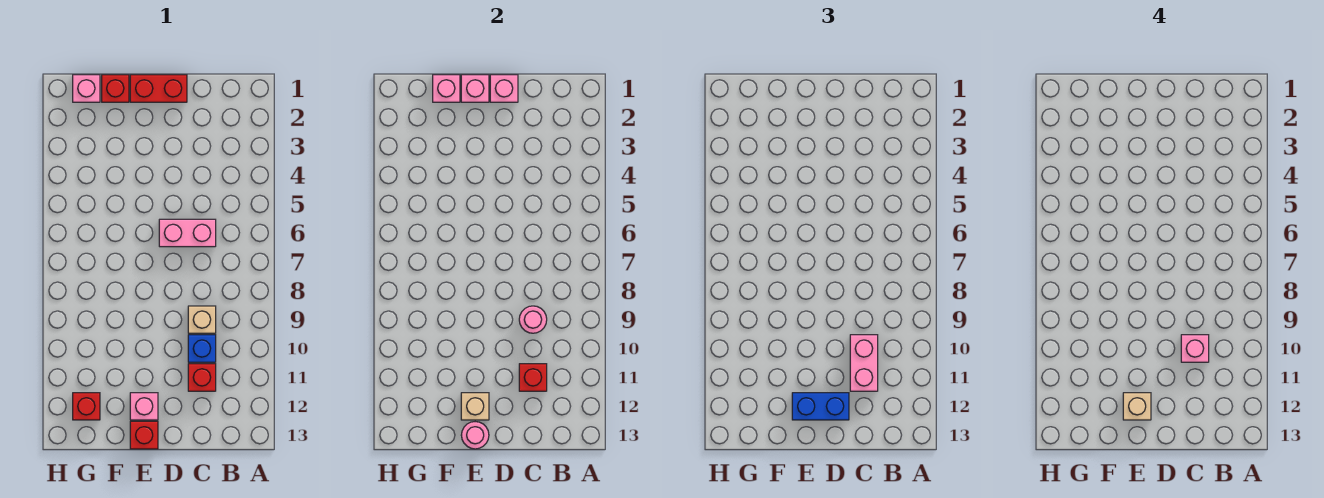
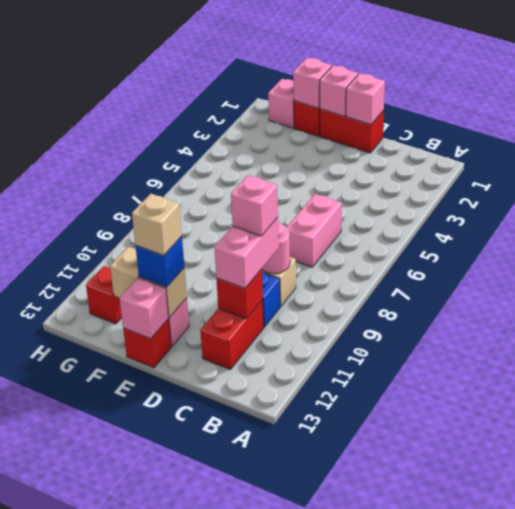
pink 1x2 brick [159,219,216,247] -> pink 1x2 brick turned to [287,194,342,267]
red 1x1 brick [188,364,216,391] -> red 1x2 brick [200,299,264,369]
blue 1x2 brick [792,393,849,420] -> blue 1x1 brick [135,236,184,287]
tan 1x1 brick [461,393,489,420] -> tan 1x2 brick [110,247,187,317]
pink 1x1 round brick [461,422,489,449] -> pink 1x1 brick [120,278,169,339]

